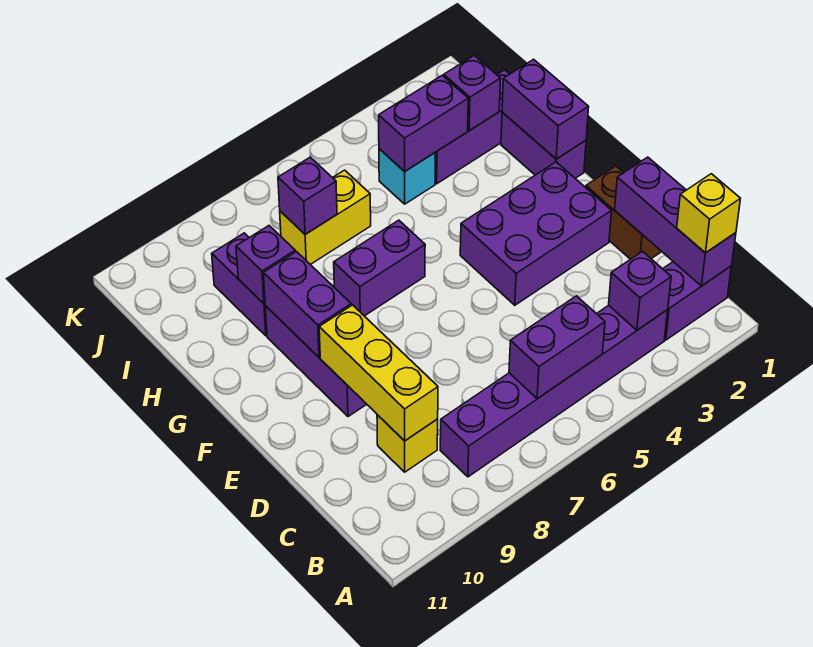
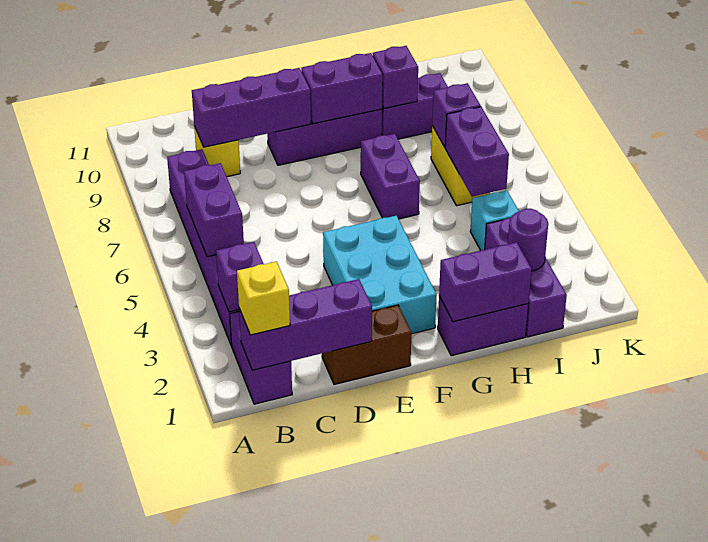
yellow 1x3 brick [319,305,438,441] -> purple 1x3 brick [192,68,311,147]
purple 2x3 brick [460,162,612,305] -> cyan 2x3 brick [323,216,437,334]
purple 1x1 brick [444,55,501,131] -> purple 1x1 round brick [508,209,548,271]
purple 1x2 brick [379,75,468,172] -> purple 1x2 brick moved to [445,107,509,196]

